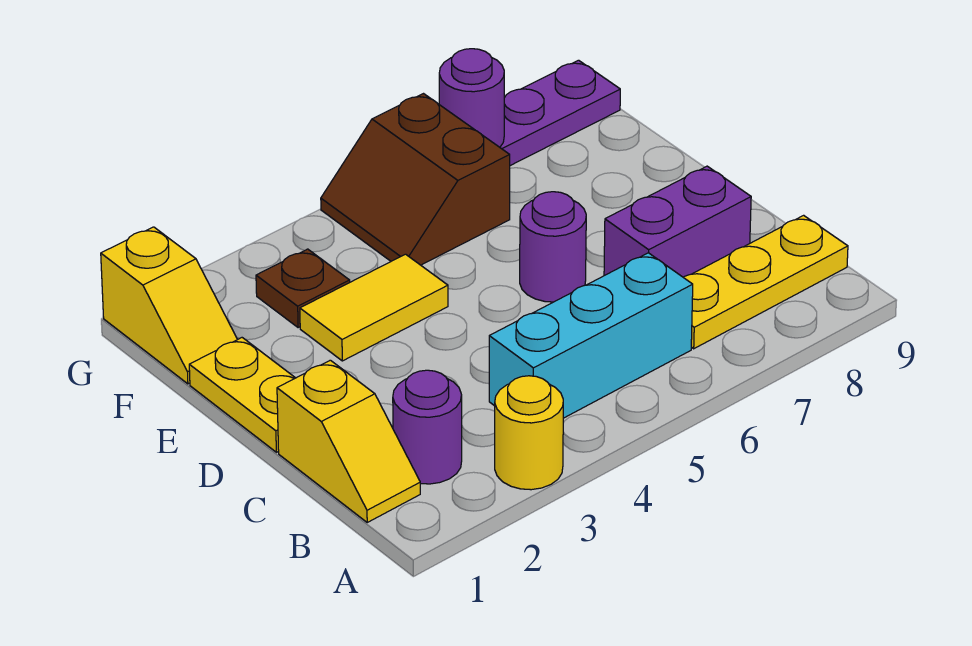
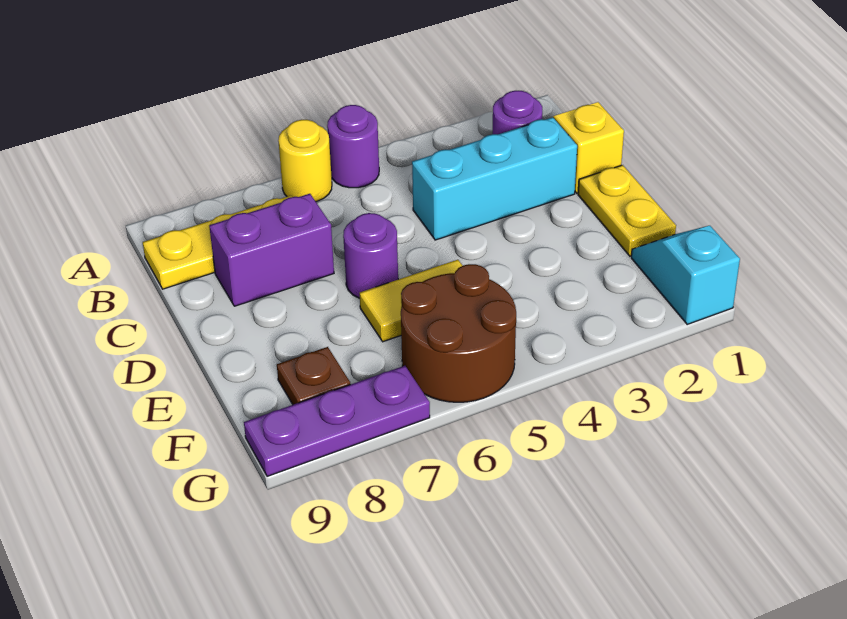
yellow 1x1 round brick [495,376,563,490] -> yellow 1x1 round brick moved to [278,120,332,202]
cyan 1x3 brick [489,253,693,418] -> cyan 1x3 brick moved to [412,117,577,240]
yellow 1x2 tile [300,254,448,361] -> yellow 1x2 tile moved to [359,260,463,342]
yellow 1x2 slope [101,227,238,384] -> cyan 1x2 slope [631,226,740,324]
brown 1x1 plate [256,249,350,328] -> brown 1x1 plate moved to [277,347,350,405]
brown 2x2 slope [321,94,510,265] -> brown 2x2 round brick [401,264,516,402]
purple 1x1 round brick [439,49,504,147] -> purple 1x1 round brick moved to [327,105,379,188]

